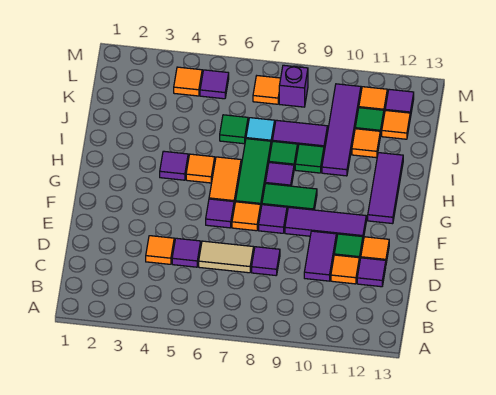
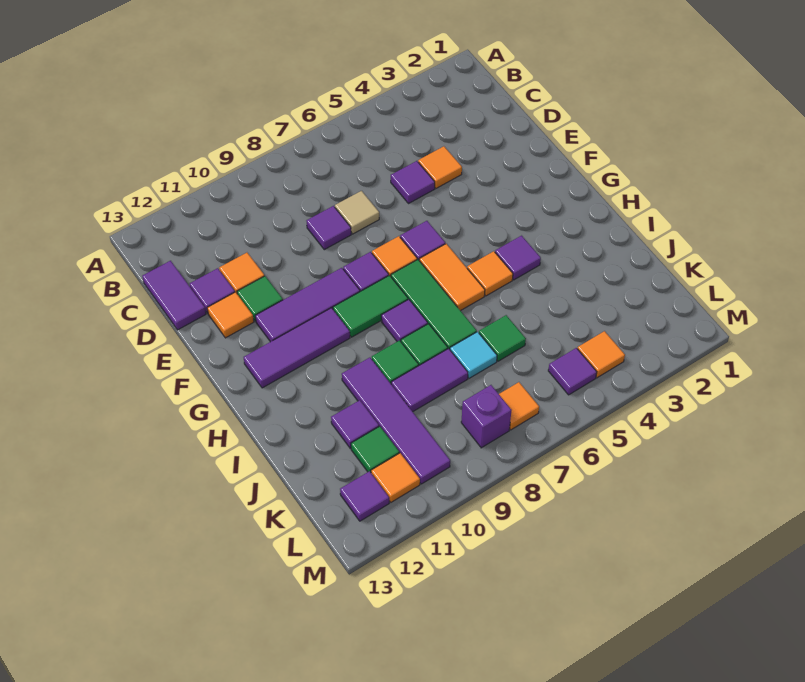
tan 1x2 tile [199,241,254,273] -> tan 1x1 tile [335,191,379,234]
purple 1x2 tile [304,231,336,281] -> purple 1x2 tile moved to [142,261,206,330]
purple 1x3 tile [368,153,403,224] -> purple 1x3 tile turned to [244,308,350,388]
orange 1x1 tile [352,129,380,158] -> purple 1x1 tile [331,400,379,448]
orange 1x1 tile [382,110,410,139] -> none

